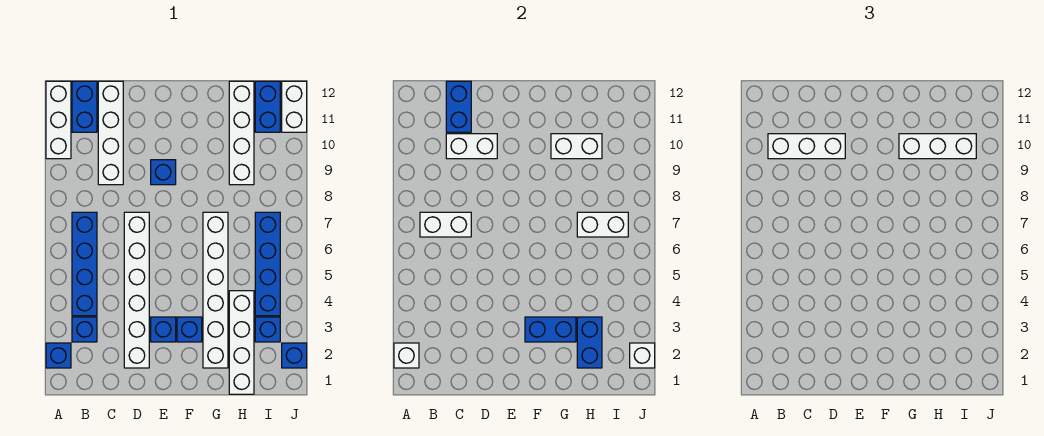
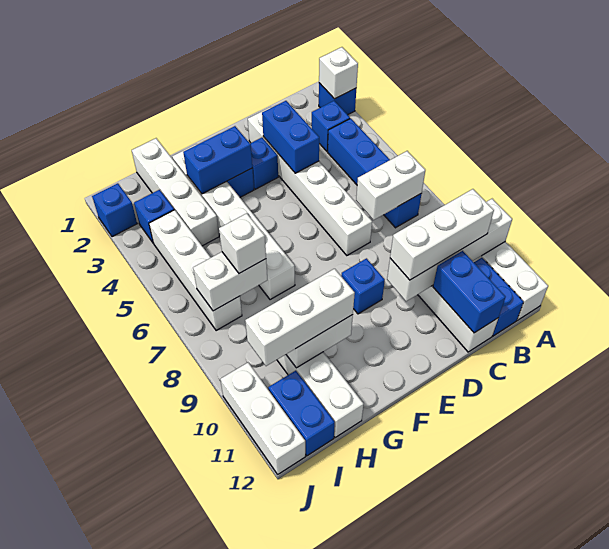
white 1x2 brick [446,134,497,159] -> white 1x4 brick [387,199,512,301]
blue 1x2 brick [577,317,602,368] -> blue 1x2 brick moved to [262,101,319,173]
blue 1x4 brick [255,212,280,316] -> white 1x4 brick [149,210,242,331]
white 1x1 brick [630,343,655,368] -> white 1x1 brick moved to [219,213,266,273]
white 1x2 brick [282,81,307,132] -> white 1x3 brick [220,363,305,474]

